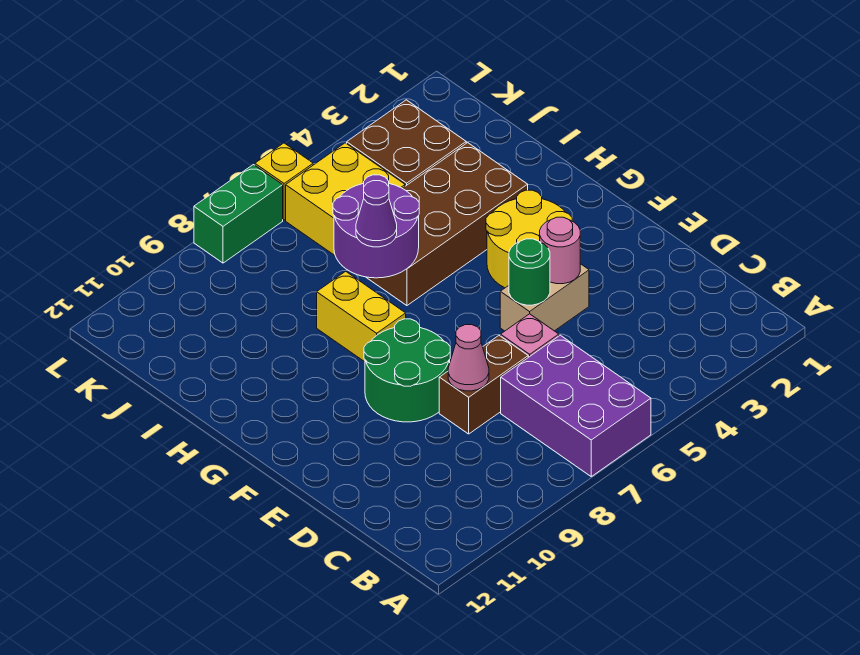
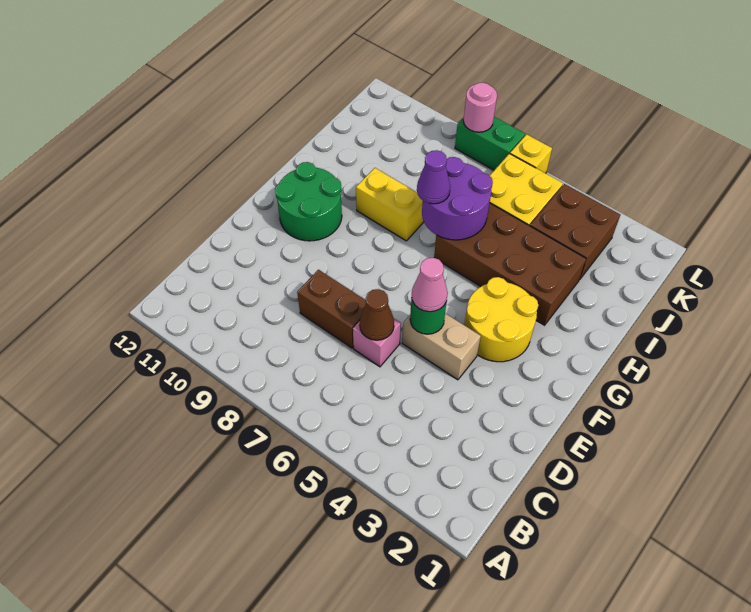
purple 2x3 brick [501,335,651,476] -> none
none -> brown 1x1 cone [360,289,394,340]
pink 1x1 cone [448,325,489,391] -> pink 1x1 cone moved to [412,258,448,312]
pink 1x1 round brick [540,217,580,284] -> pink 1x1 round brick moved to [463,83,497,132]
green 2x2 round brick [364,319,450,422] -> green 2x2 round brick moved to [275,162,342,241]
yellow 1x2 brick [317,271,406,362] -> yellow 1x2 brick turned to [356,168,424,241]

